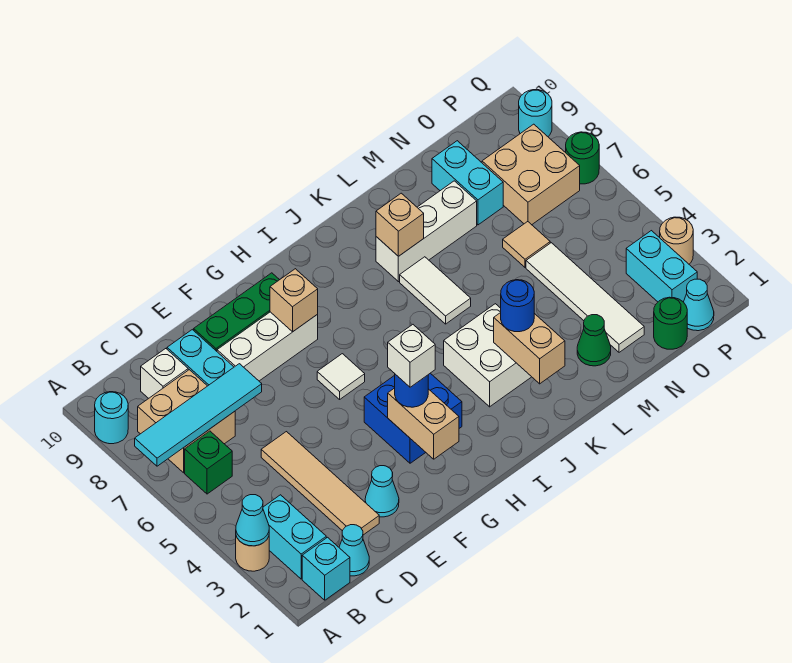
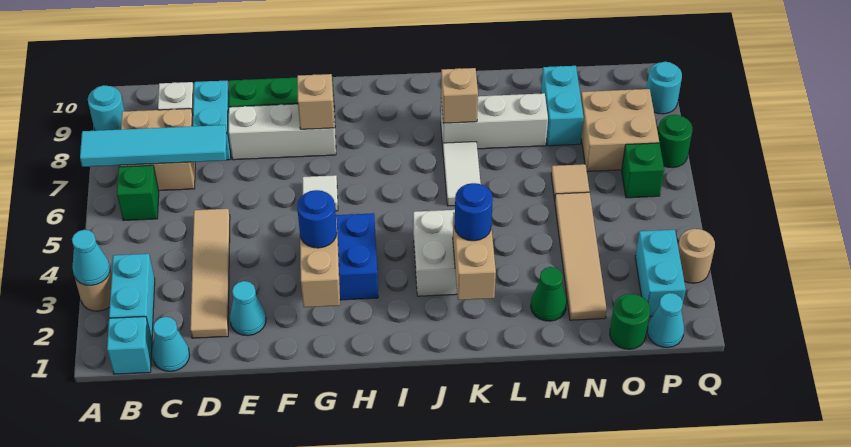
white 1x1 brick [388,325,435,387] -> none
white 1x4 tile [526,243,644,352] -> tan 1x4 tile [555,192,607,320]
none -> green 1x1 brick [622,143,664,198]

